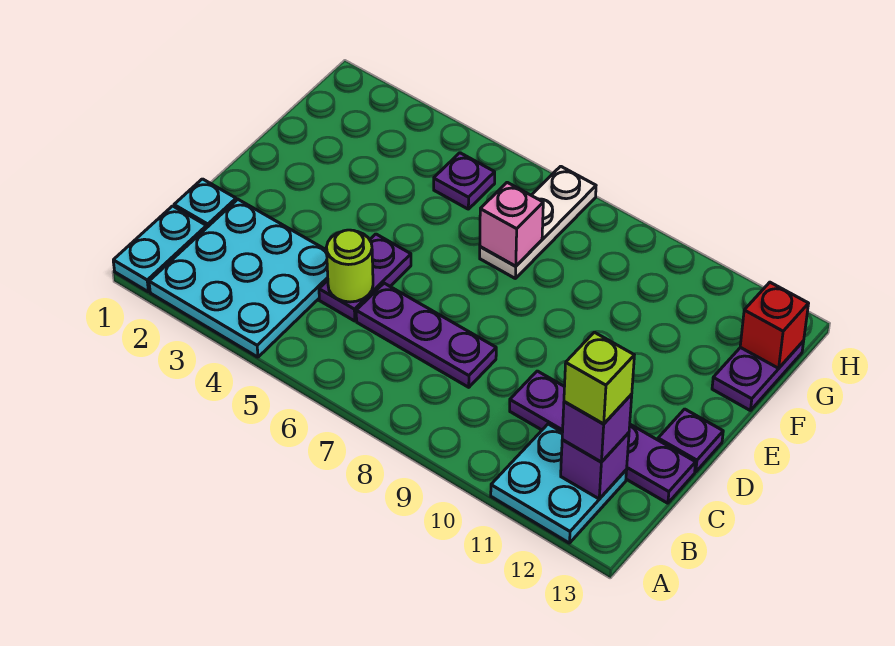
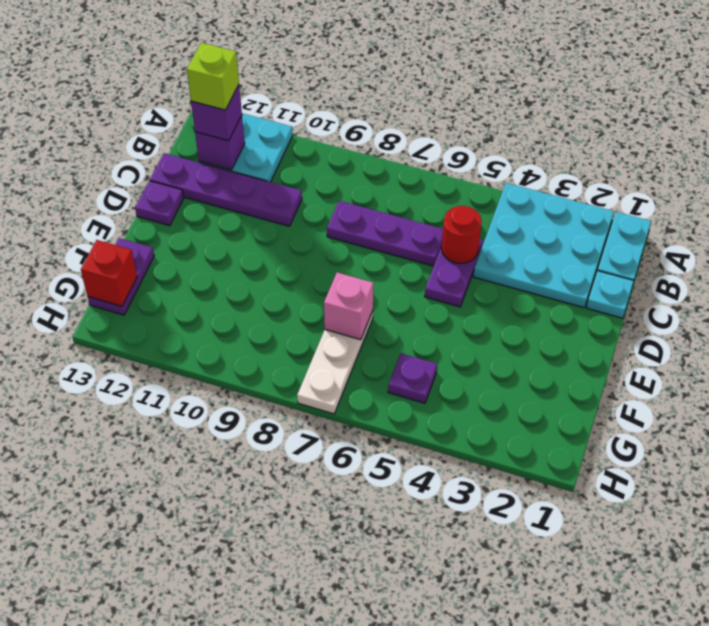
lime 1x1 round brick [326,230,373,302] -> red 1x1 round brick [442,206,482,264]

